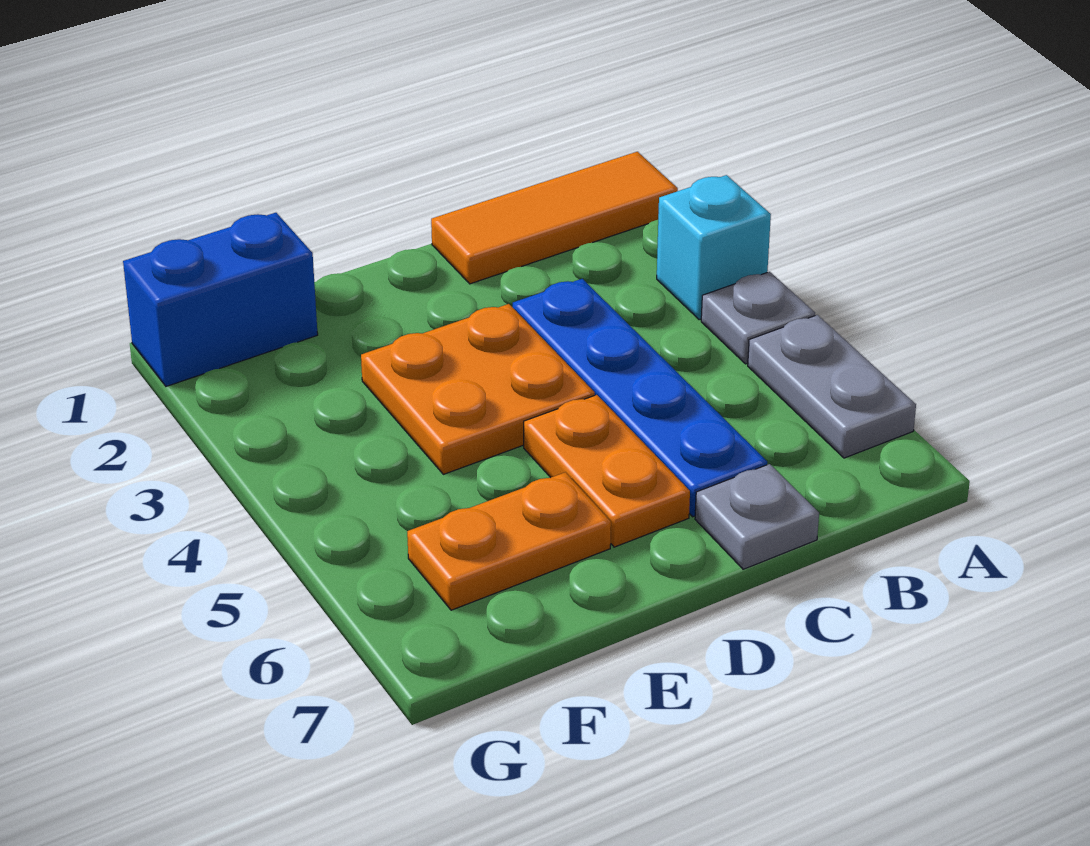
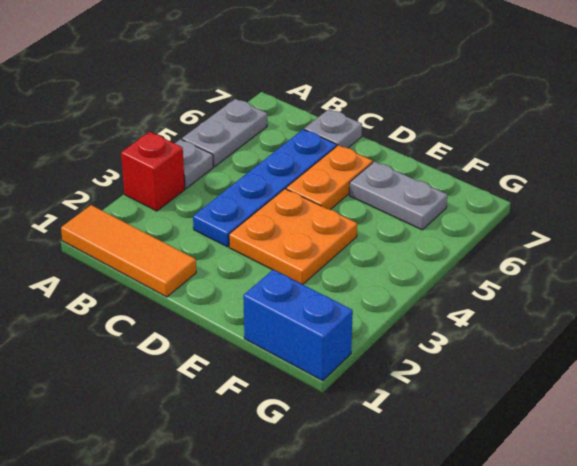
cyan 1x1 brick [657,175,771,320] -> red 1x1 brick [121,132,185,211]
orange 1x2 plate [407,472,611,610] -> grey 1x2 plate [349,161,447,230]

